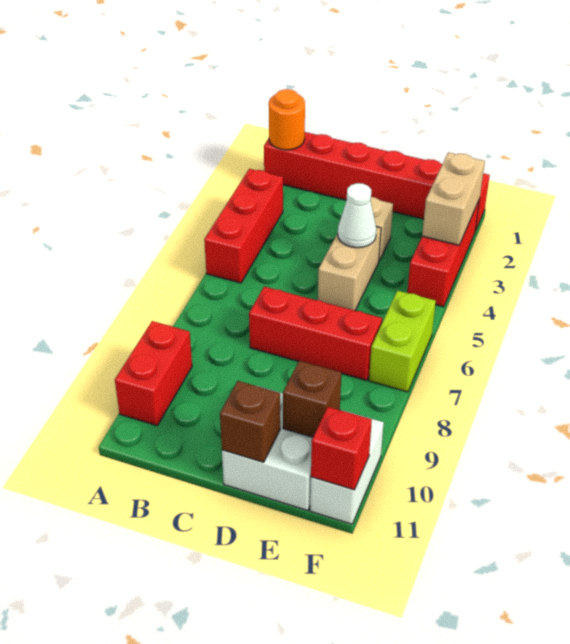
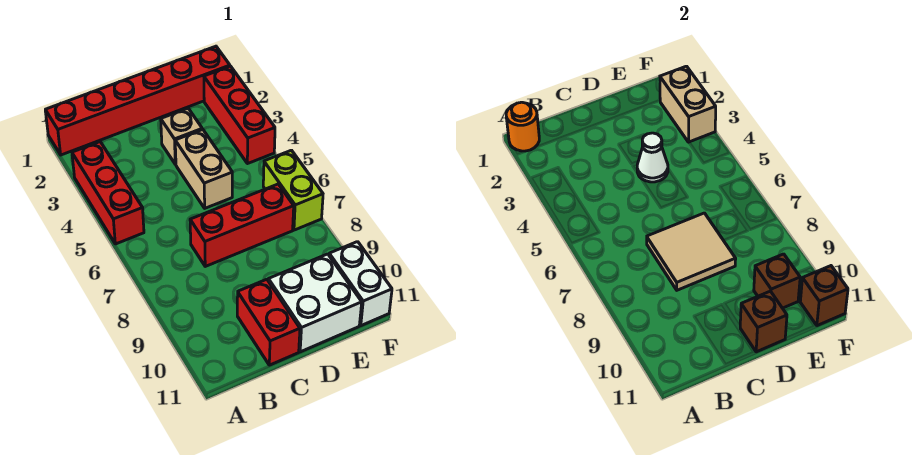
red 1x2 brick [115,321,192,425] -> red 1x2 brick moved to [237,279,300,365]
none -> tan 2x2 tile [647,213,736,290]
red 1x1 brick [311,407,372,490] -> brown 1x1 brick [800,266,848,326]

